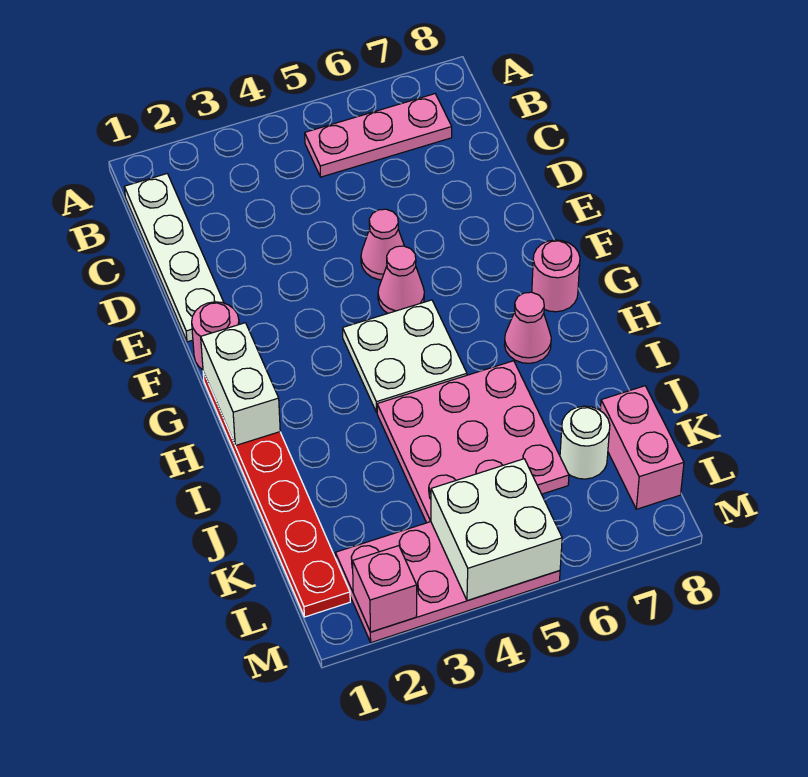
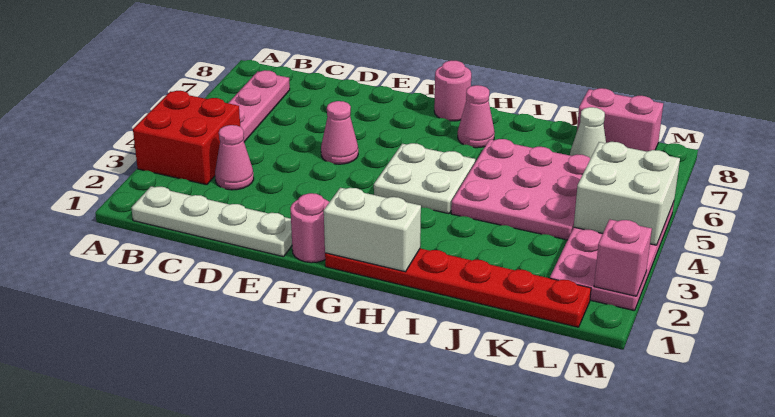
none -> red 2x2 brick [133,91,240,185]
pink 1x1 cone [378,246,424,313] -> pink 1x1 cone moved to [215,125,254,190]
white 1x1 round brick [560,406,610,479] -> white 1x1 cone [570,107,606,158]

